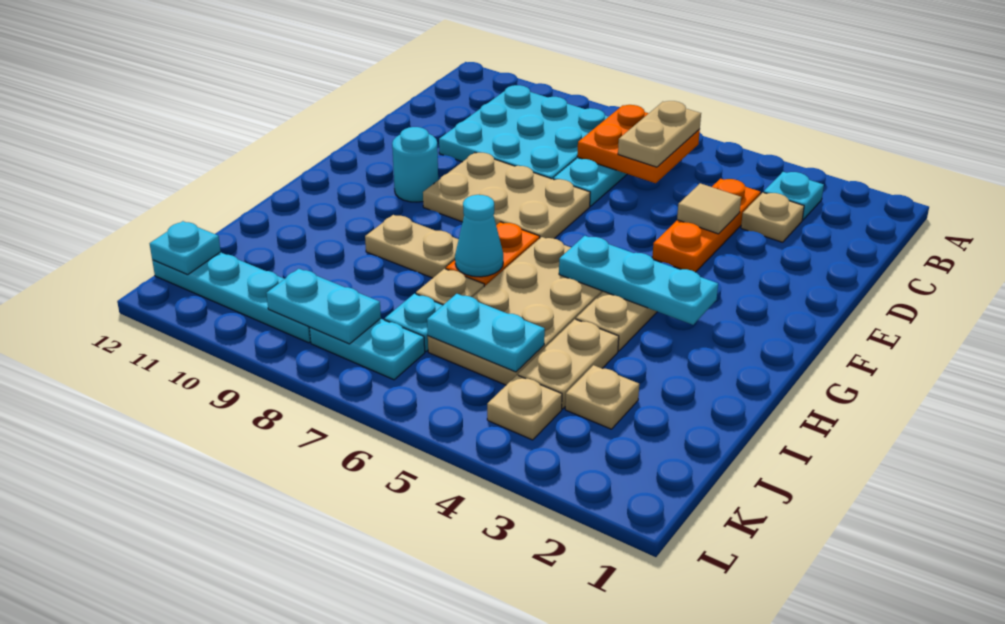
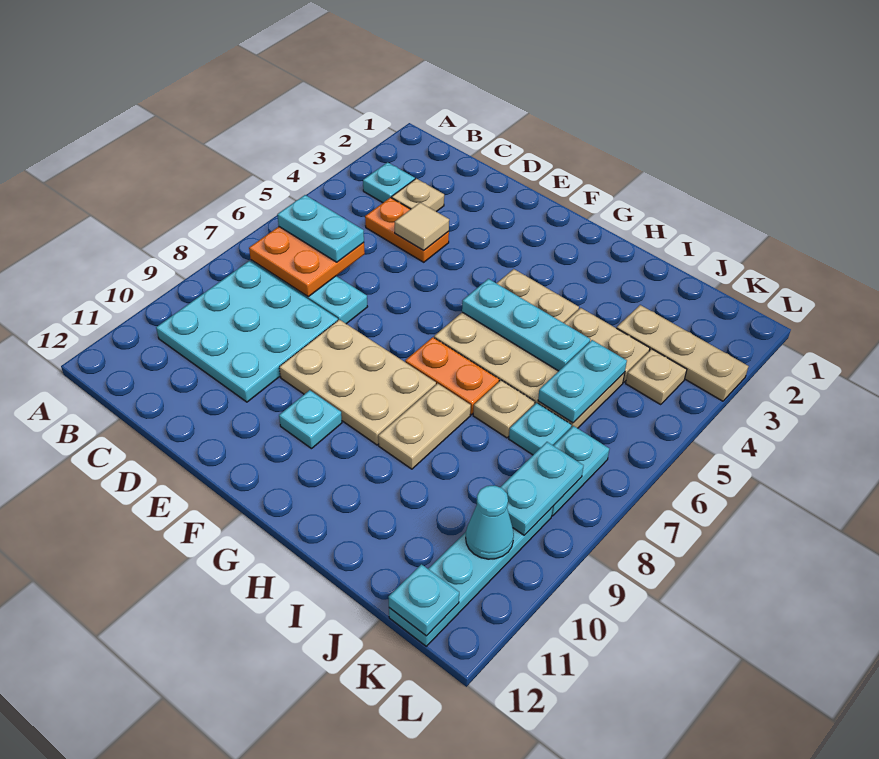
tan 1x2 plate [618,101,701,167] -> cyan 1x2 plate [277,195,364,262]
orange 1x3 plate [652,179,761,272] -> orange 1x2 plate [365,197,449,262]
tan 2x3 plate [423,153,590,239] -> tan 2x3 plate turned to [279,320,436,445]
cyan 1x1 round brick [392,127,438,202] -> cyan 1x1 plate [279,390,342,449]
cyan 1x3 plate [559,236,718,325] -> cyan 1x3 plate turned to [462,279,590,371]
cyan 1x1 cone [455,195,503,277] -> cyan 1x1 cone moved to [466,486,514,559]
tan 1x1 plate [565,365,639,429] -> tan 1x3 plate [617,305,748,401]

